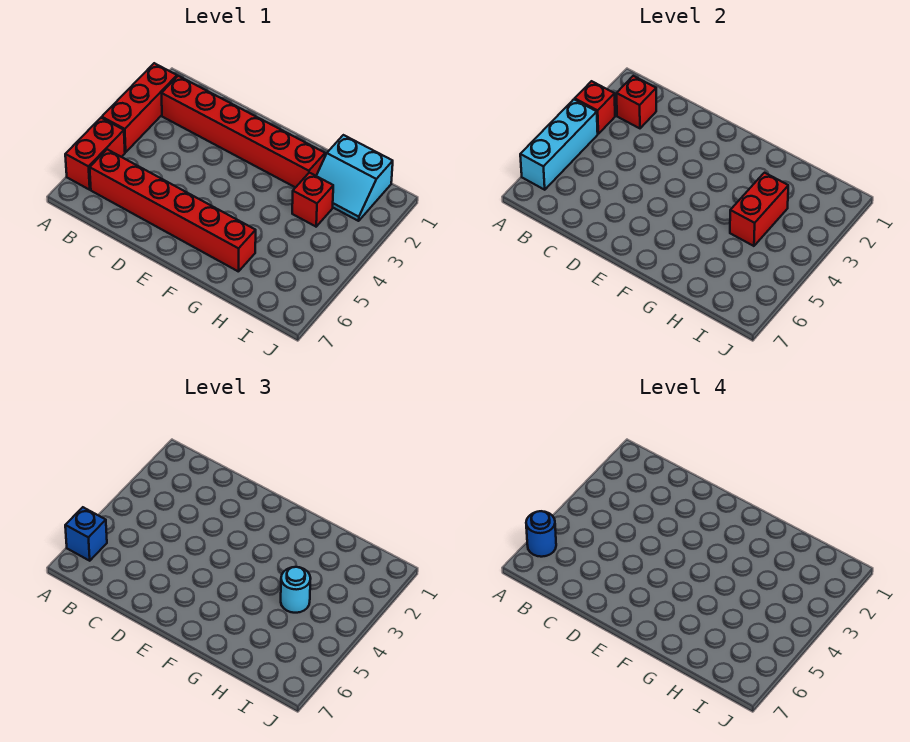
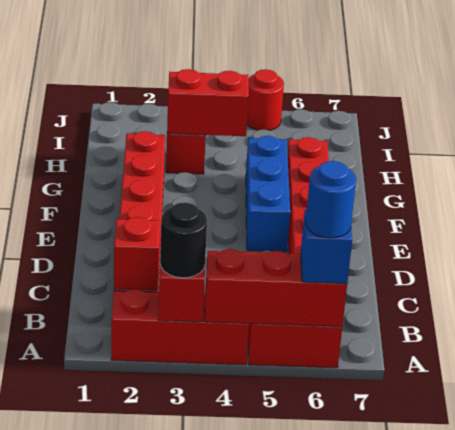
none -> black 1x1 round brick [160,202,207,278]
cyan 1x3 brick [520,99,598,190] -> red 1x3 brick [205,249,347,327]
none -> blue 1x3 brick [246,136,290,252]
cyan 2x2 slope [316,135,393,221] -> none
cyan 1x1 round brick [281,567,311,613] -> none
none -> red 1x1 round brick [247,69,284,131]

